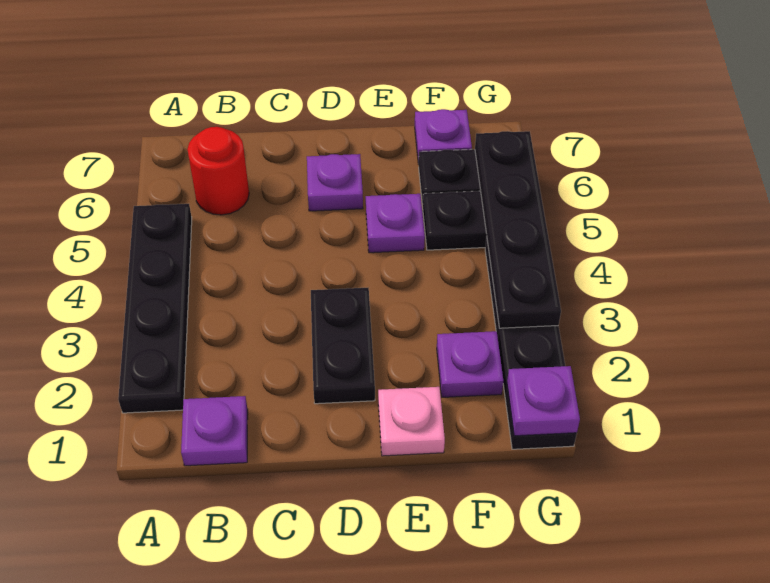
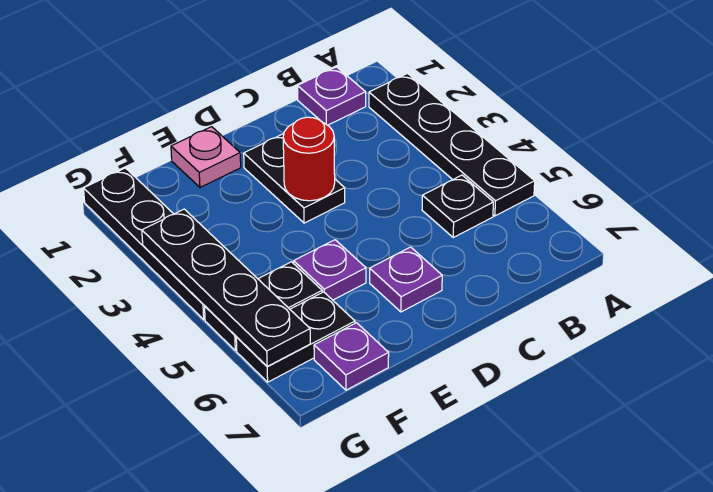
none -> black 1x1 plate [422,175,493,237]
red 1x1 round brick [187,127,249,215] -> red 1x1 round brick moved to [283,117,335,201]
purple 1x1 plate [437,331,503,397] -> none
purple 1x1 plate [507,366,580,436] -> none

